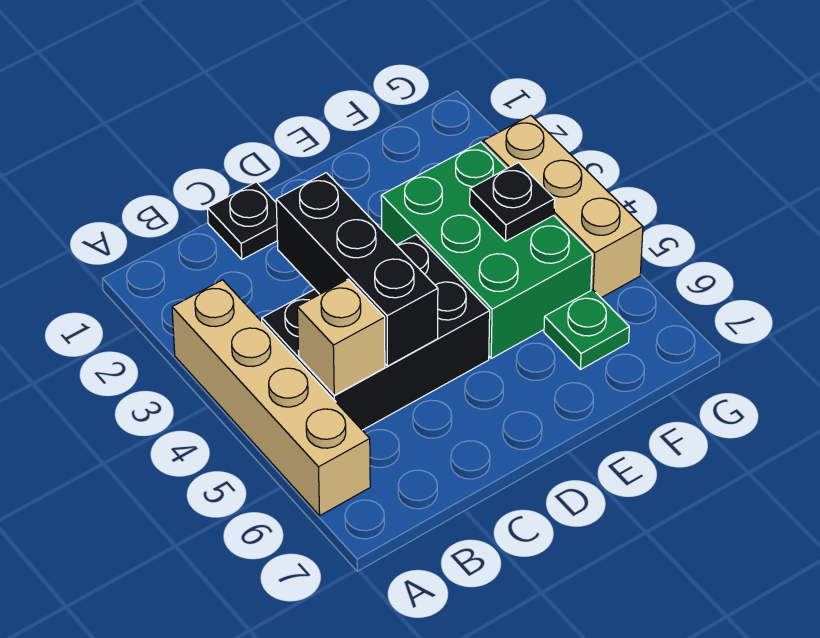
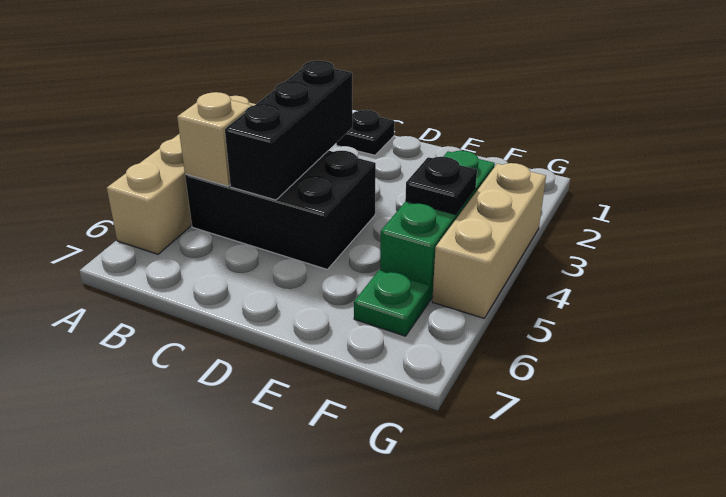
green 2x3 brick [381,142,592,358] -> green 1x3 brick [380,151,495,301]

